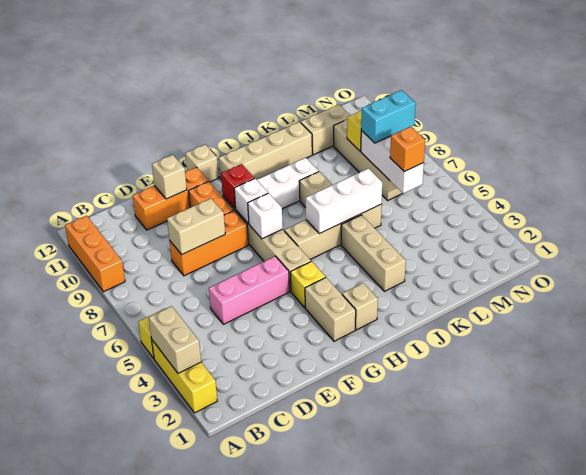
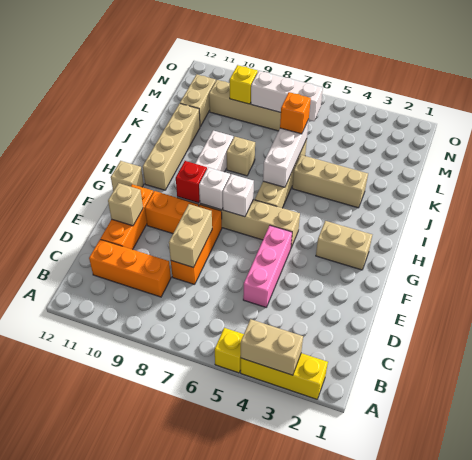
orange 1x3 brick [65,216,125,292] -> orange 1x3 brick moved to [89,239,171,297]
yellow 1x1 brick [291,261,325,308] -> none
tan 1x1 brick [342,283,378,330] -> none
orange 1x1 brick [390,127,425,172] -> orange 1x1 brick moved to [280,92,311,134]
cyan 1x2 brick [361,90,416,143] -> none

